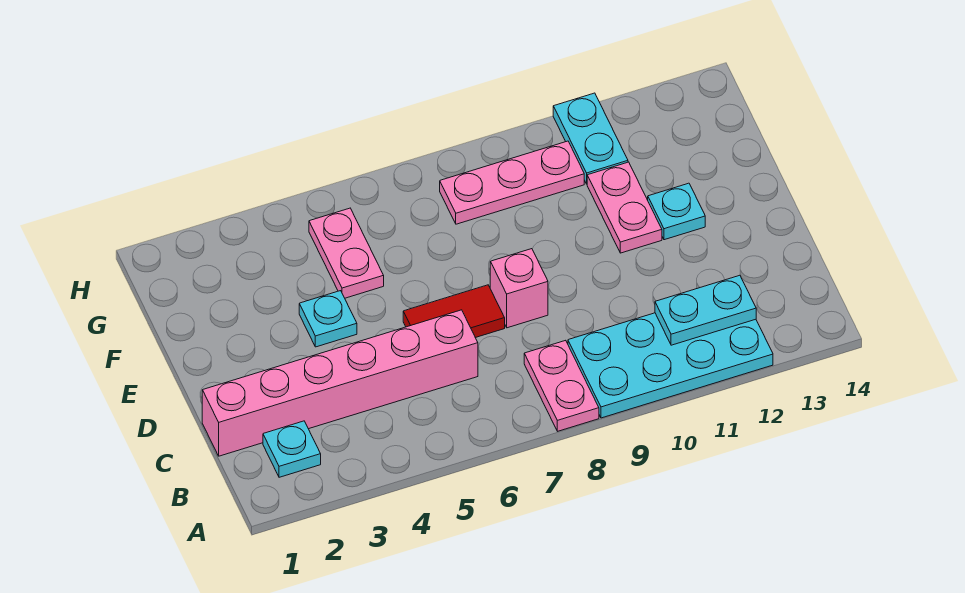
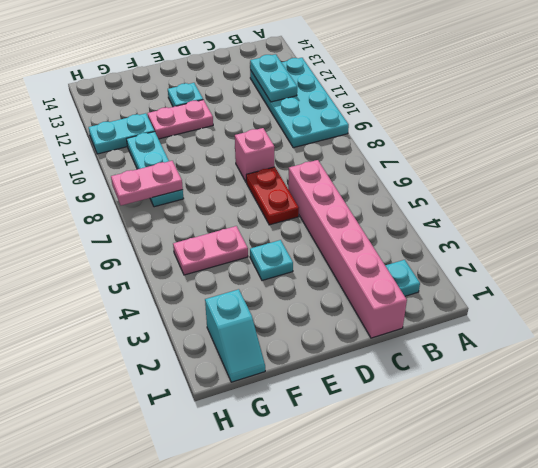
pink 1x2 plate [524,340,599,431] -> pink 1x2 plate moved to [111,161,183,205]
red 1x2 tile [403,285,505,338] -> red 1x2 plate [246,167,299,225]
none -> cyan 1x2 slope [205,289,265,382]
pink 1x3 plate [440,141,584,224] -> cyan 1x3 plate [127,132,184,207]

